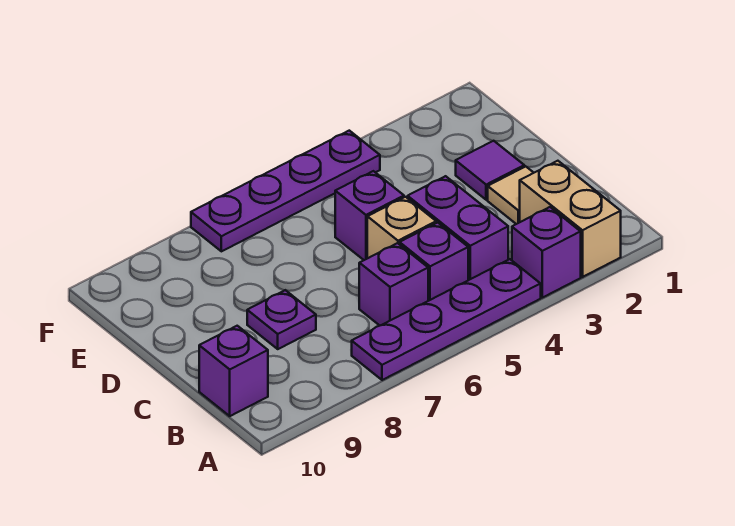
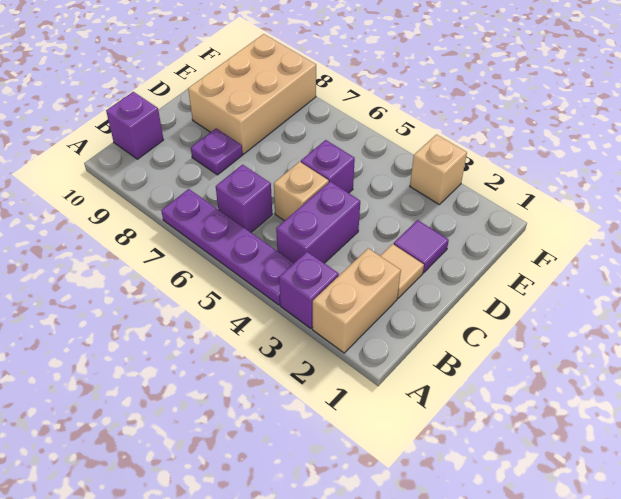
purple 1x1 brick [400,223,468,301] -> none
none -> tan 2x3 brick [188,34,316,154]
none -> tan 1x1 brick [410,135,467,204]
purple 1x4 plate [191,131,380,251] -> none

